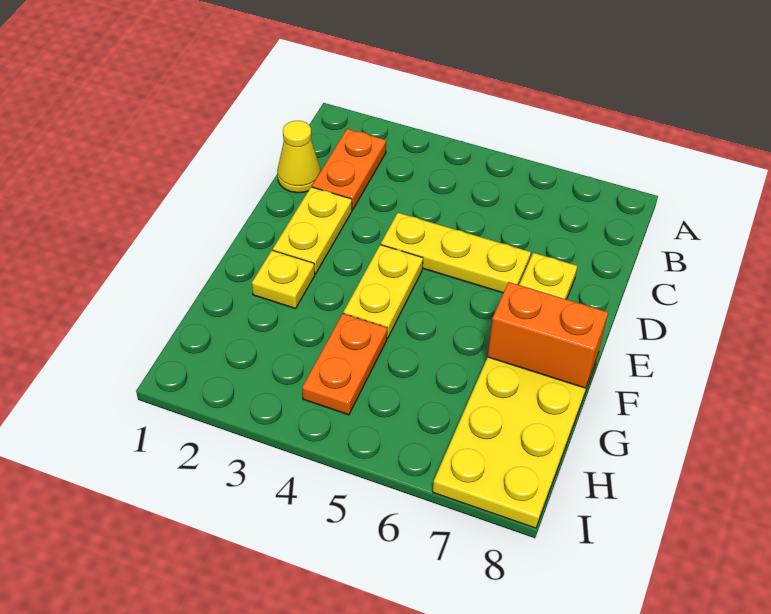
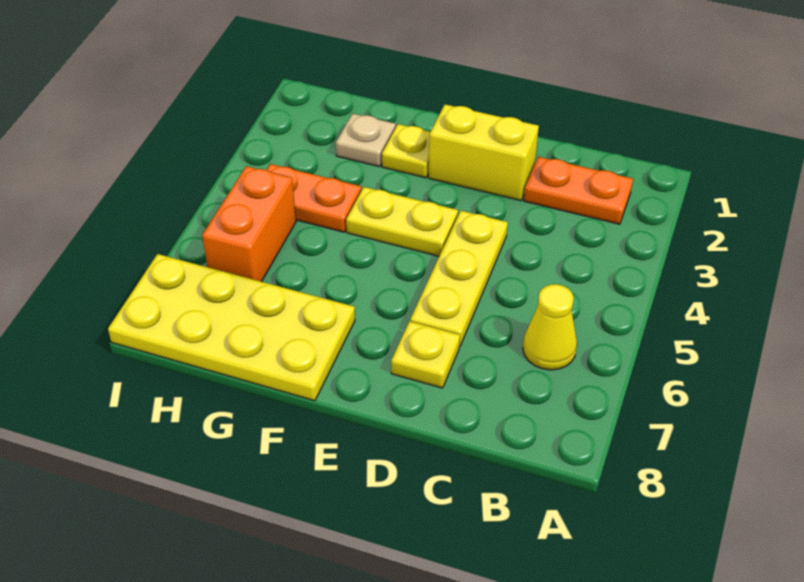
yellow 1x1 cone [277,121,320,193] -> yellow 1x1 cone moved to [523,284,577,370]
yellow 1x2 plate [273,187,352,274] -> yellow 1x2 brick [429,104,539,201]
orange 1x2 brick [488,282,608,388] -> orange 1x2 brick moved to [202,166,296,282]
none -> tan 1x1 plate [336,114,396,167]

